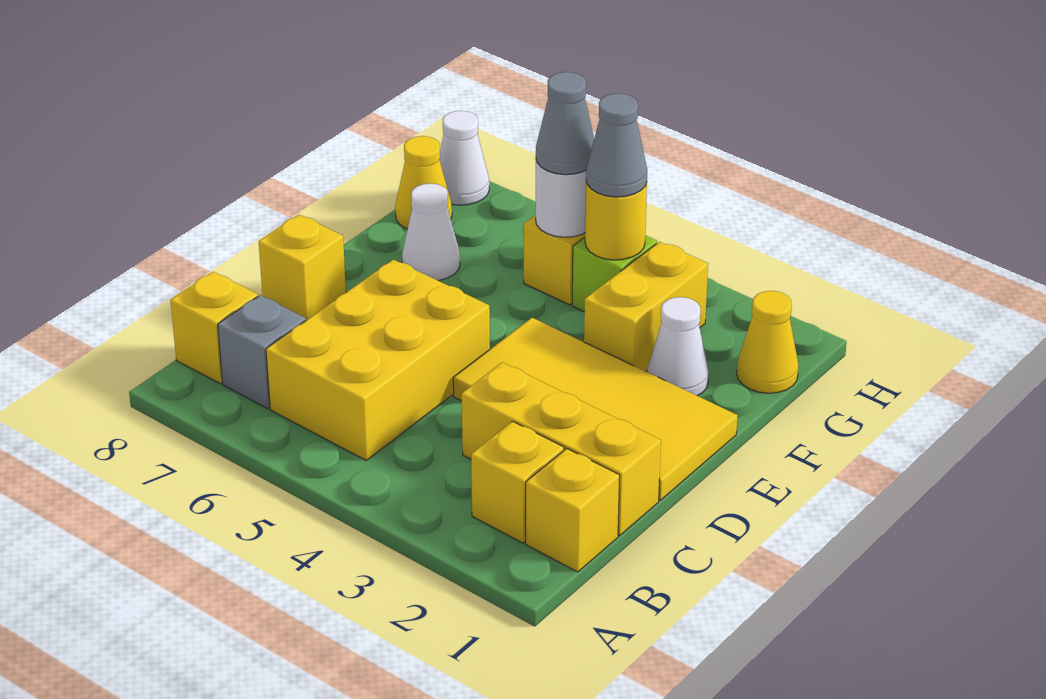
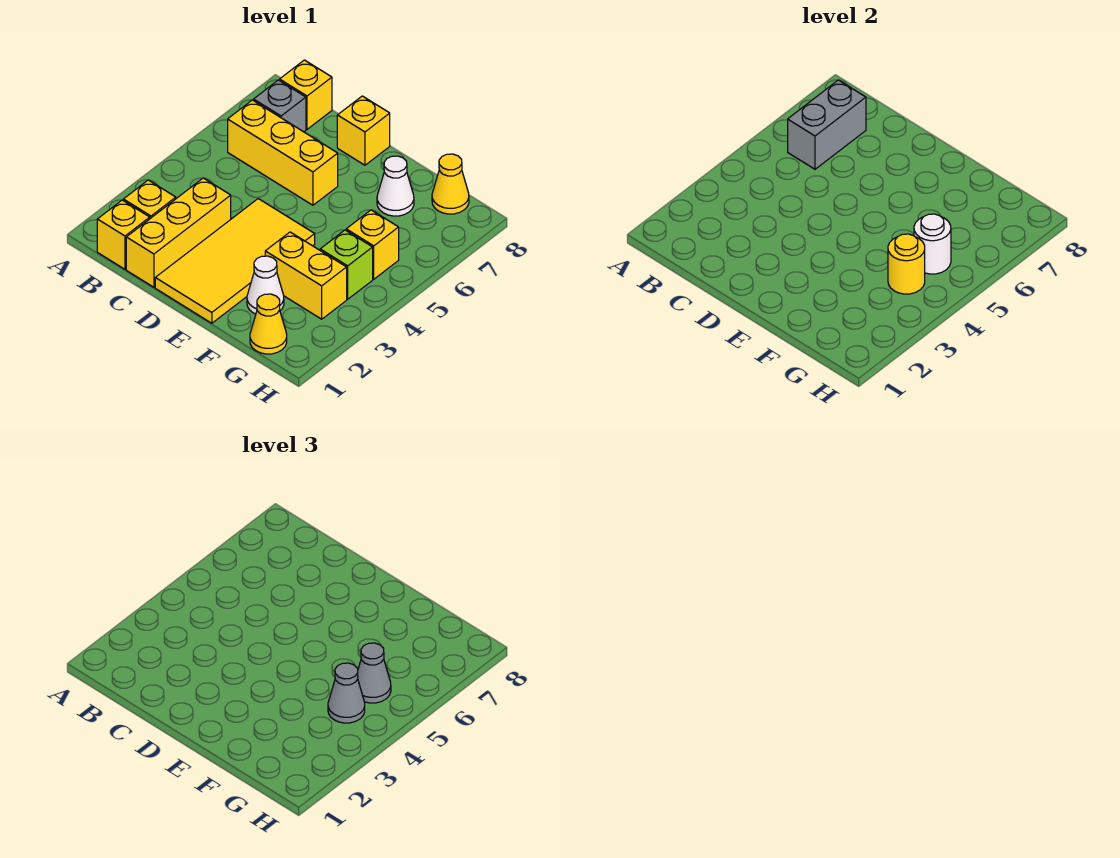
yellow 2x3 brick [266,260,490,460] -> yellow 1x3 brick [228,100,338,205]
none -> grey 1x2 brick [788,80,866,169]
white 1x1 cone [439,111,489,205] -> none

